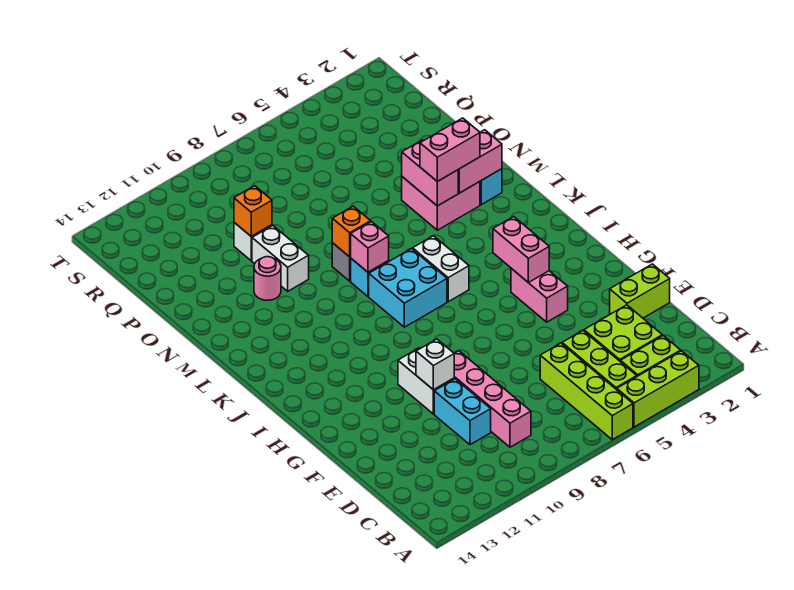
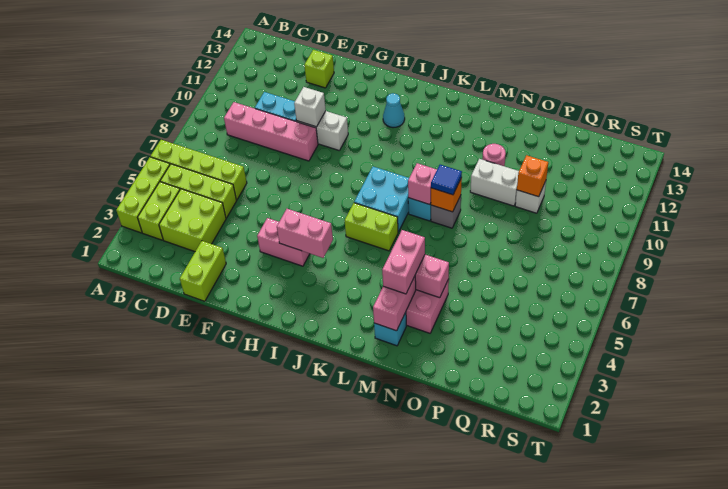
none -> lime 1x1 brick [304,50,334,88]
none -> cyan 1x1 cone [383,93,405,128]
white 1x2 brick [413,236,469,302] -> lime 1x2 brick [345,203,398,251]
none -> blue 1x1 tile [431,165,462,195]

